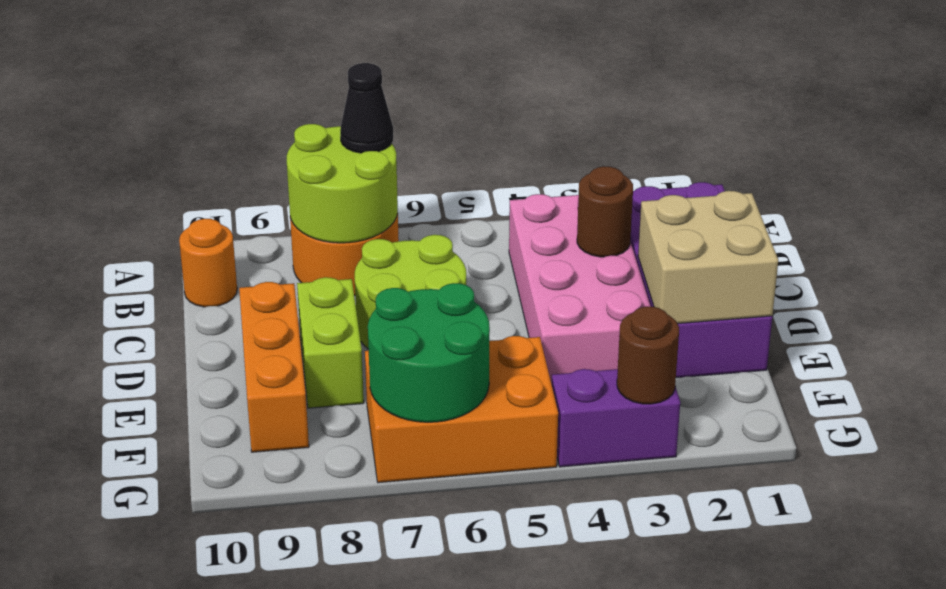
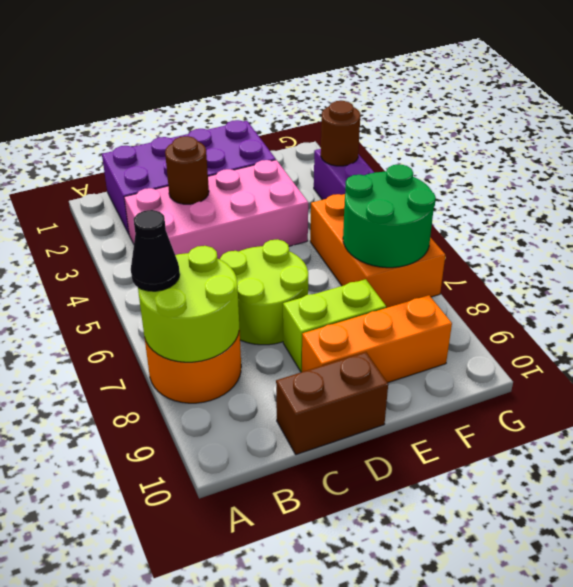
orange 1x1 round brick [179,219,237,307] -> none
none -> brown 1x2 brick [276,352,388,455]
tan 2x2 brick [638,191,778,324] -> none

